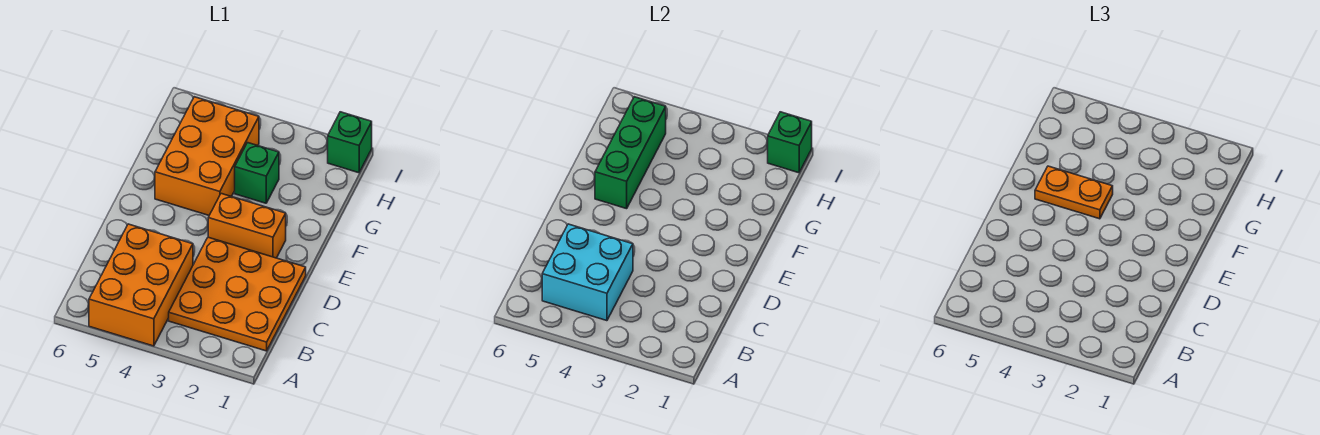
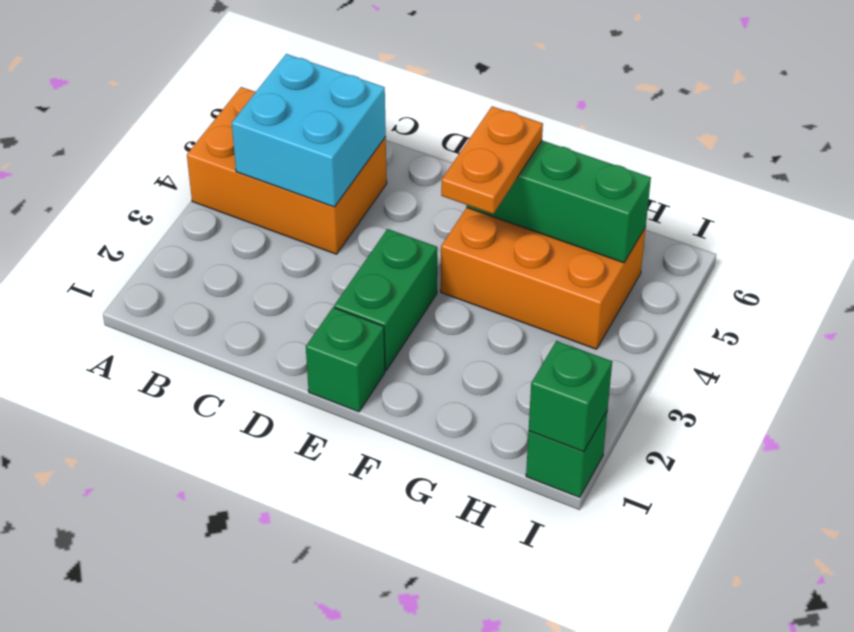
orange 3x3 plate [169,237,306,351] -> none
orange 1x2 brick [208,194,286,258] -> green 1x2 brick [334,229,437,370]
green 1x1 brick [235,143,279,203] -> green 1x1 brick moved to [306,307,385,412]

